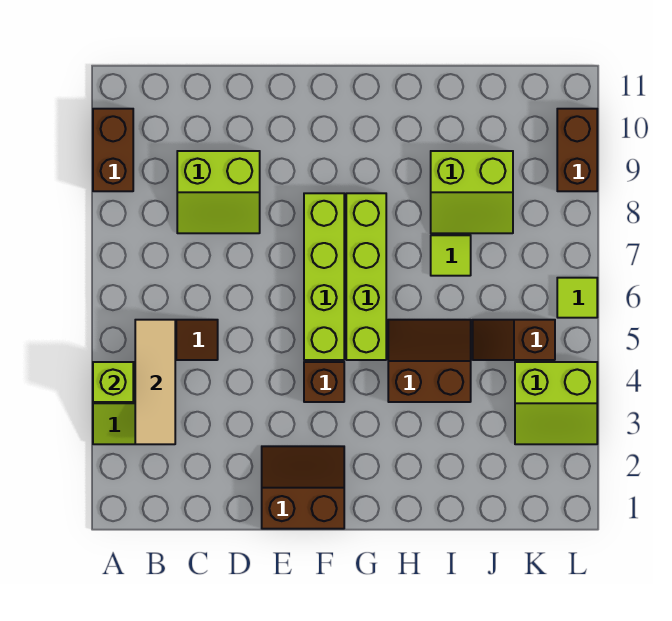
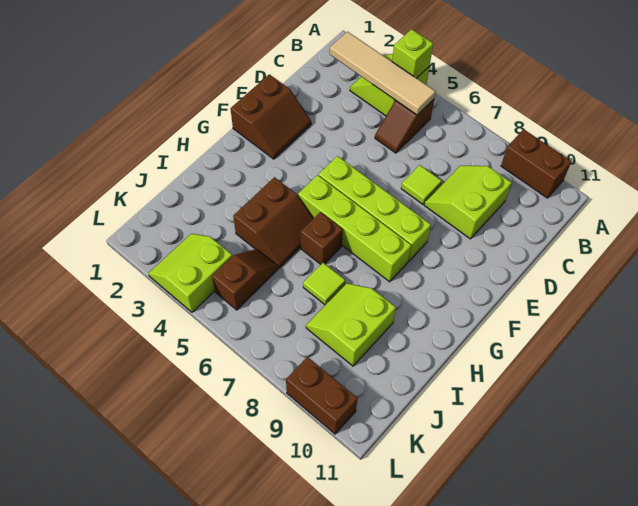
tan 1x3 tile [135,320,175,444] -> tan 1x4 tile [330,32,436,115]
brown 1x1 brick [304,362,344,402] -> brown 1x1 brick moved to [301,212,343,264]
lime 1x1 tile [557,278,597,318] -> lime 1x1 tile moved to [401,165,442,204]

